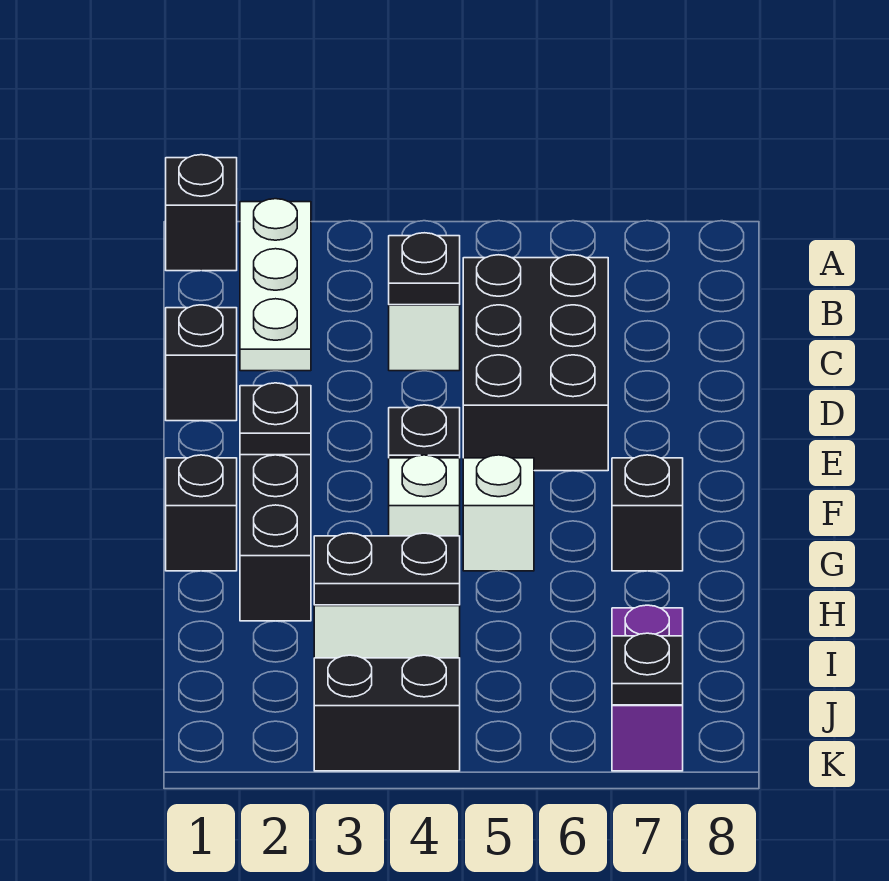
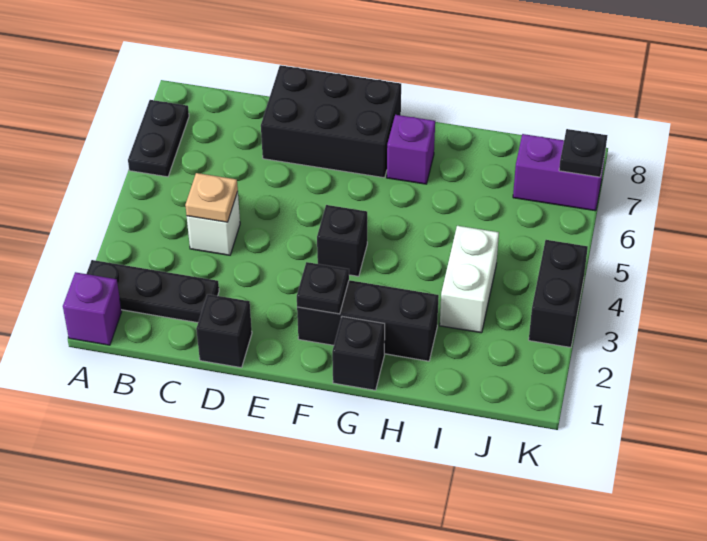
black 1x1 brick [166,155,237,271] -> purple 1x1 brick [63,272,122,345]
white 1x3 plate [240,199,311,371] -> black 1x3 plate [87,260,219,323]
black 1x1 plate [389,233,460,305] -> tan 1x1 plate [185,173,238,222]
black 2x3 brick [463,255,608,471] -> black 2x3 brick moved to [261,65,401,178]
white 1x1 brick [389,455,460,536] -> none
white 1x1 brick [463,455,534,571] -> none
black 1x1 brick [612,455,683,571] -> purple 1x1 brick [387,115,435,184]
black 1x2 plate [314,533,460,605] -> black 1x2 plate moved to [128,100,189,177]

